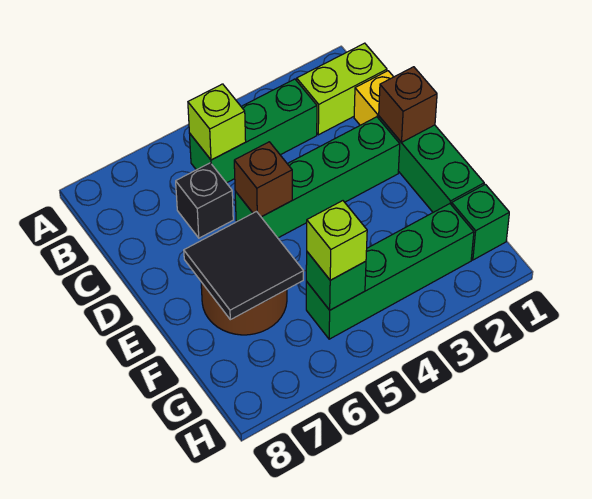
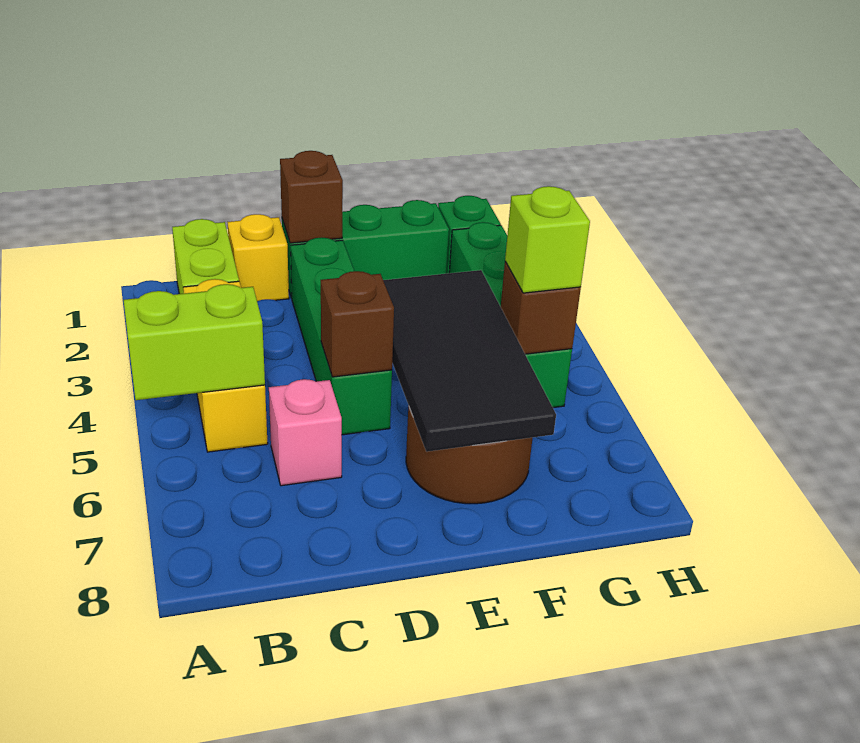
green 1x3 brick [190,79,317,183] -> yellow 1x3 brick [183,279,268,452]
lime 1x1 brick [188,84,246,160] -> lime 1x2 brick [123,284,265,400]
black 1x1 brick [176,163,233,238] -> pink 1x1 brick [269,379,342,486]
black 2x2 tile [184,212,304,320] -> black 2x4 tile [383,270,556,452]
green 1x1 brick [306,252,366,310] -> brown 1x1 brick [501,262,581,355]

